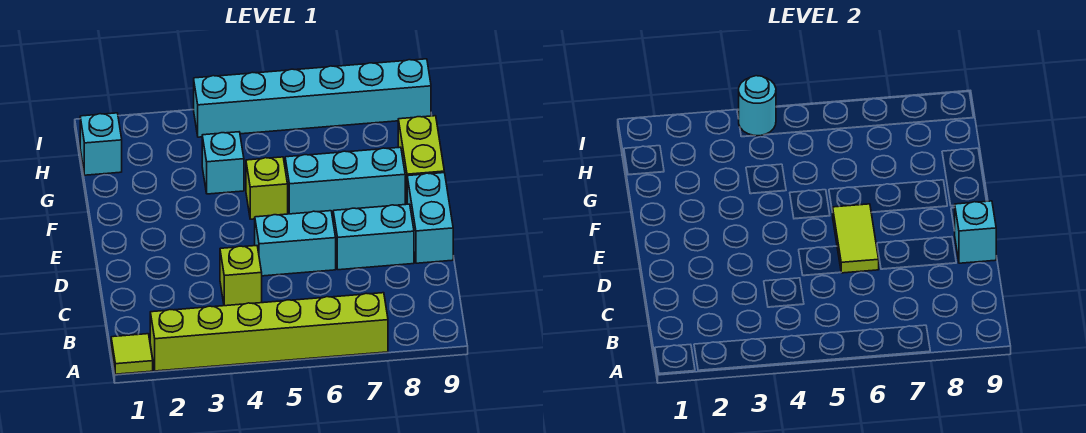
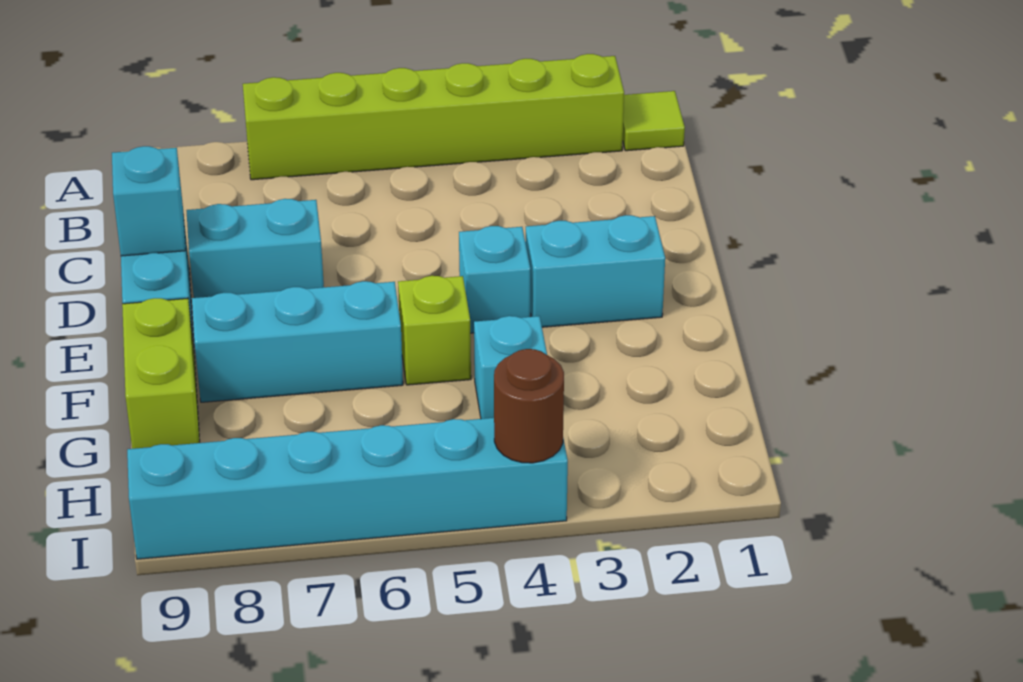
lime 1x1 brick [220,246,262,306] -> none
cyan 1x2 brick [255,211,336,276] -> cyan 1x2 brick moved to [525,215,665,327]
lime 1x2 tile [833,204,879,273] -> none
cyan 1x1 brick [80,113,122,175] -> cyan 1x1 brick moved to [459,226,530,333]
cyan 1x1 round brick [738,76,776,136] -> brown 1x1 round brick [494,349,564,463]

